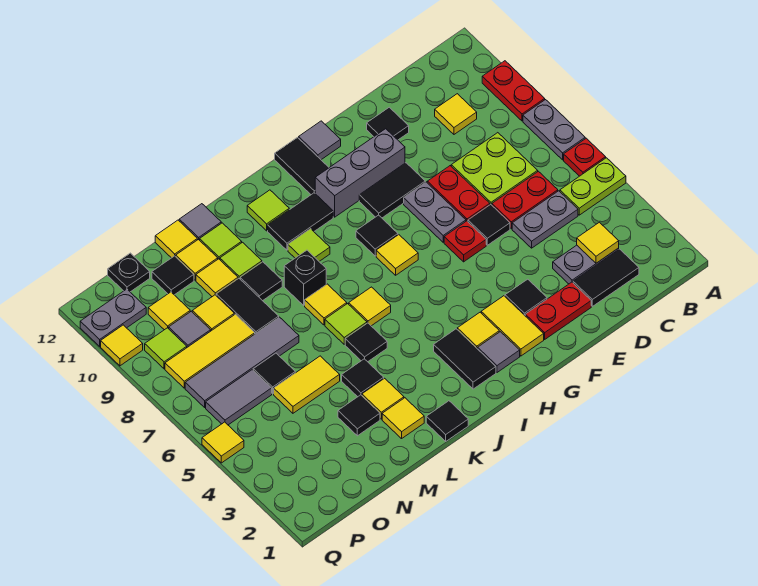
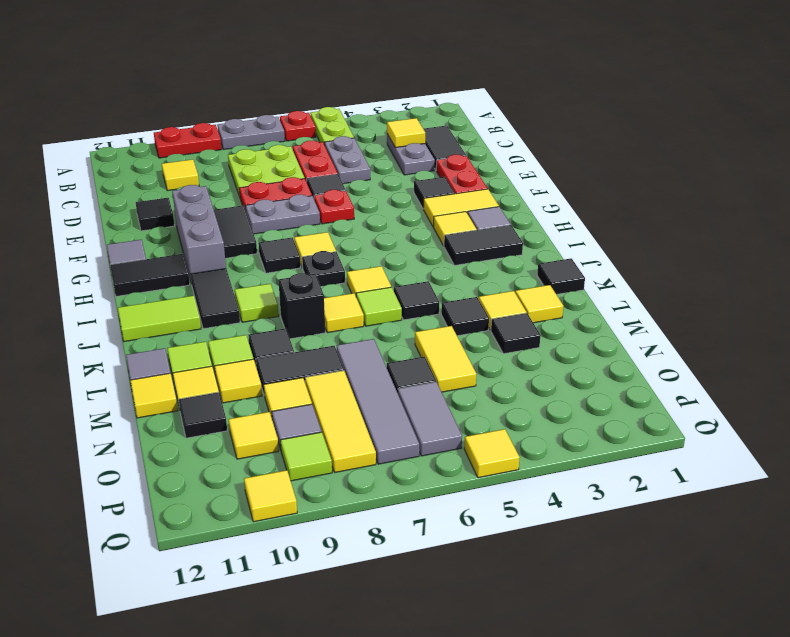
lime 1x1 tile [247,190,289,231] -> lime 1x2 tile [118,296,201,342]
black 1x1 plate [108,253,150,292] -> black 1x1 plate moved to [302,251,345,287]
grey 1x2 plate [80,289,146,346] -> none

